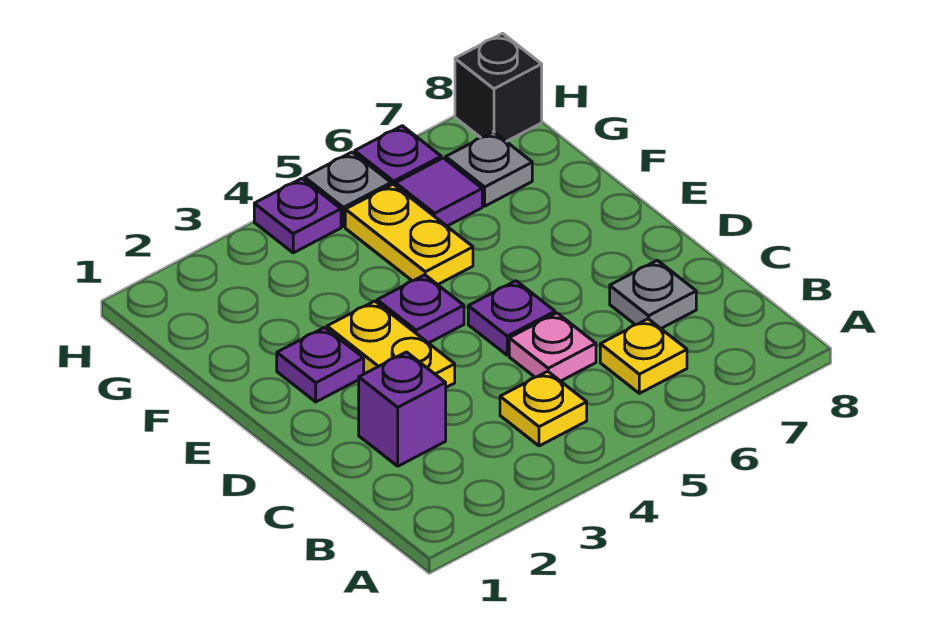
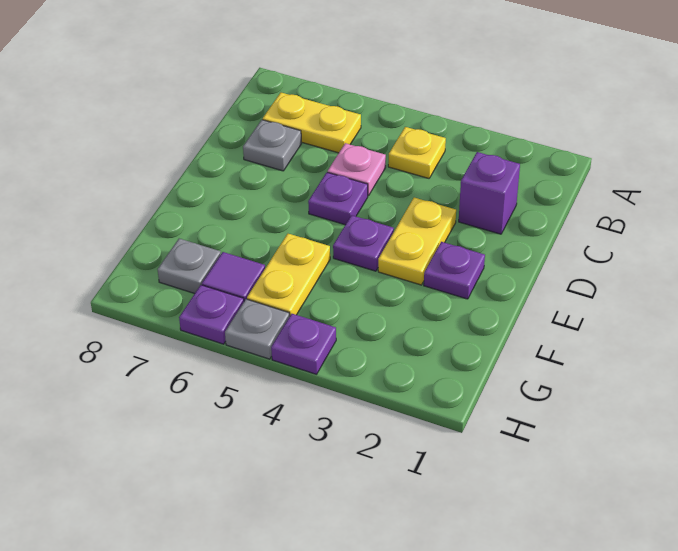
yellow 1x1 plate [600,319,687,393] -> yellow 1x2 plate [263,93,361,153]
black 1x1 brick [455,33,542,141] -> none

